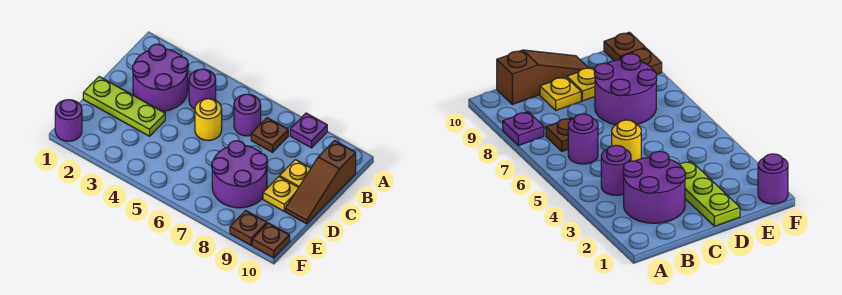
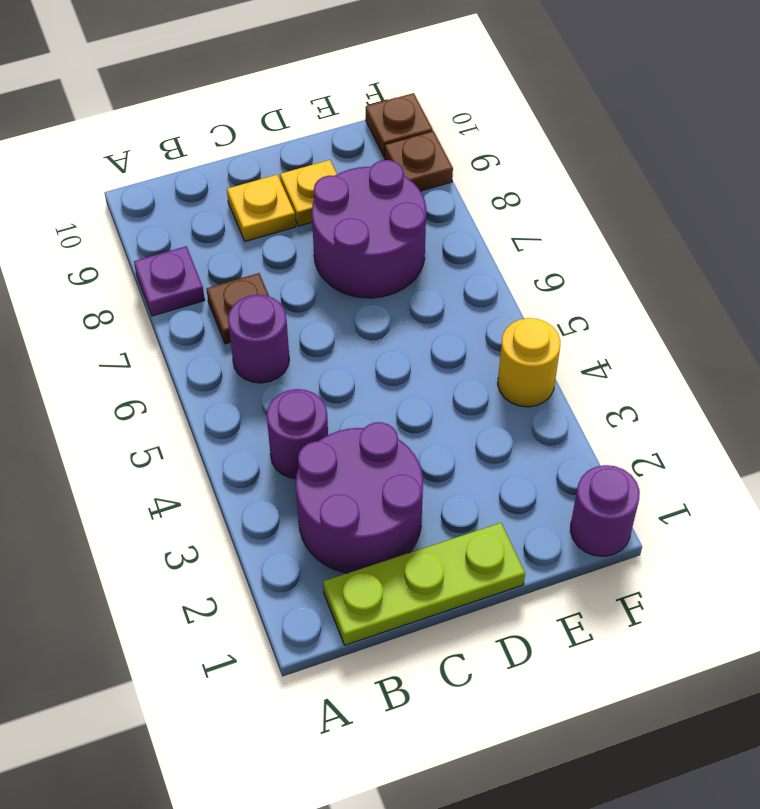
brown 1x3 slope [285,141,356,224] -> none
yellow 1x1 round brick [195,99,222,141] -> yellow 1x1 round brick moved to [498,318,560,407]
lime 1x3 plate [83,77,165,136] -> lime 1x3 plate turned to [323,523,525,645]

